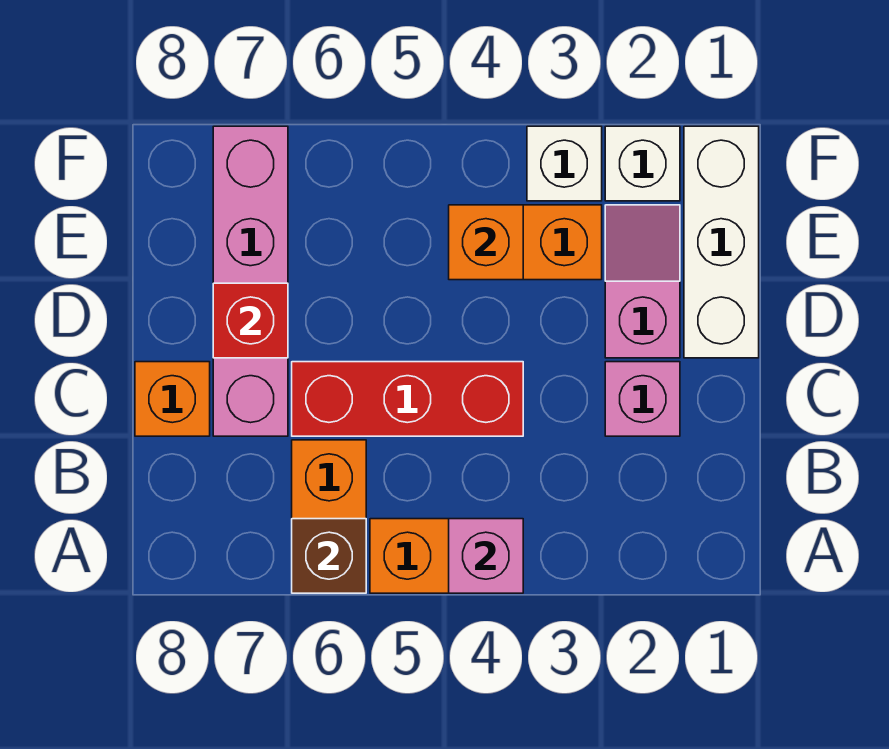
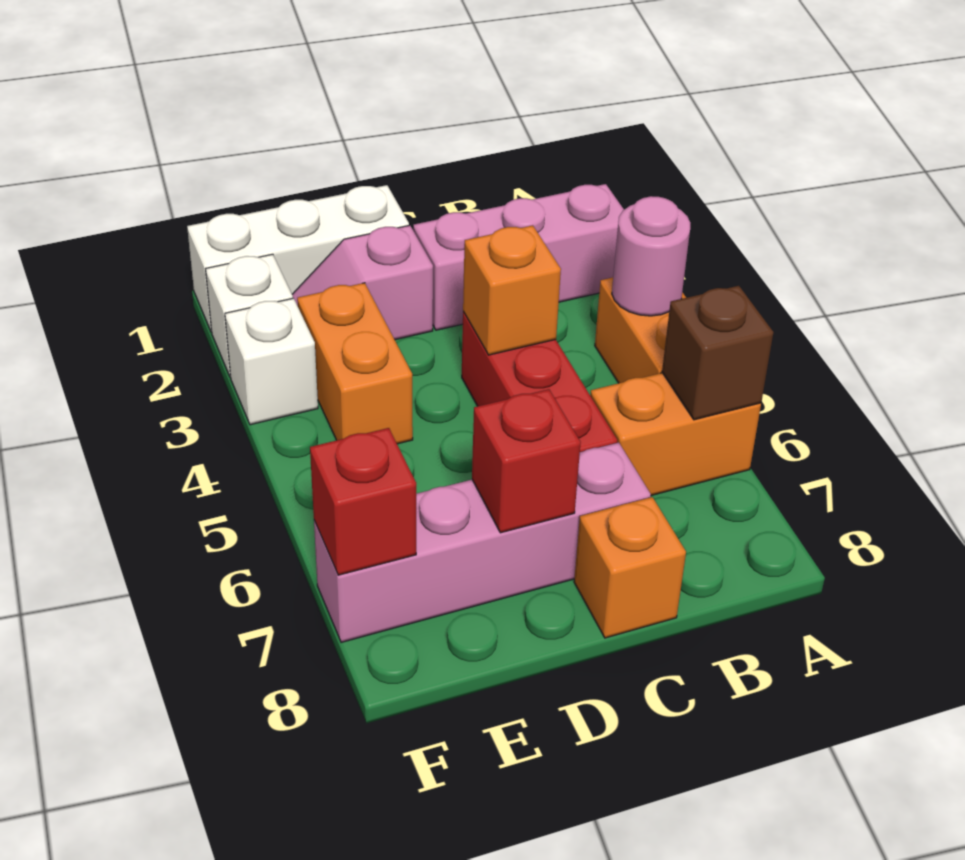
pink 1x1 brick [449,519,523,593] -> pink 1x1 round brick [612,196,690,316]
pink 1x1 brick [605,362,680,436] -> pink 1x3 brick [413,184,624,330]
orange 1x1 brick [449,205,523,280] -> orange 1x1 brick moved to [463,225,561,355]
none -> red 1x1 brick [310,428,416,575]

